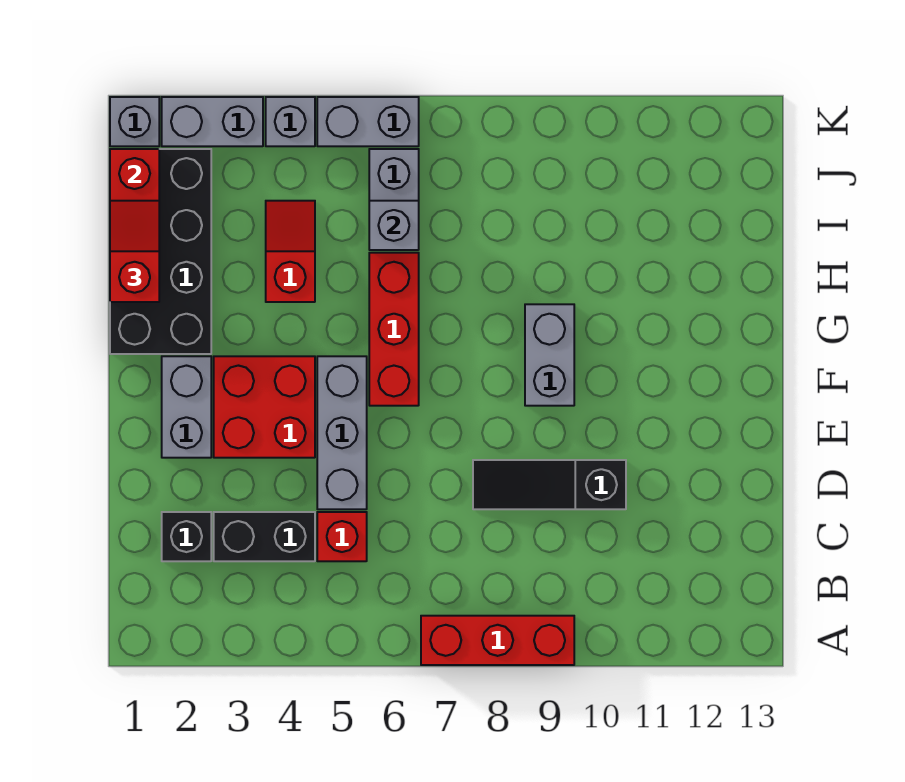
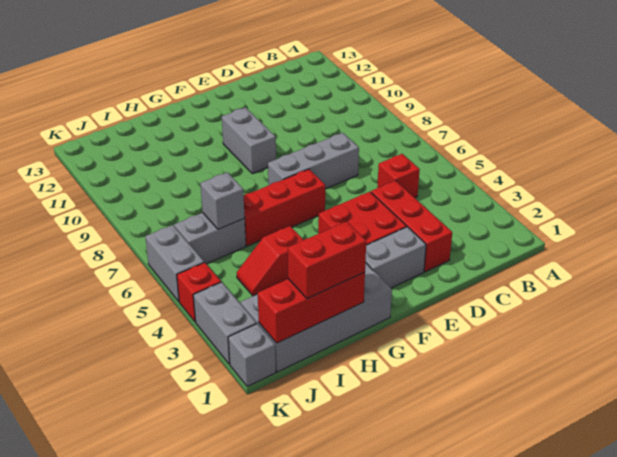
red 1x3 brick [421,616,574,665] -> red 1x3 brick moved to [371,180,452,272]
black 1x1 brick [162,512,211,561] -> none
black 1x2 brick [214,512,315,561] -> none
grey 1x3 brick [317,356,367,509] -> grey 1x3 brick moved to [268,133,359,189]
black 1x3 slope [473,460,626,509] -> none
grey 1x2 brick [525,304,574,406] -> grey 1x2 brick turned to [222,107,276,174]
black 2x4 brick [110,149,211,354] -> grey 2x4 brick [240,262,392,372]
red 1x2 slope [110,201,159,302] -> red 1x2 brick [288,222,366,299]
grey 1x1 brick [266,97,315,146] -> red 1x1 brick [177,262,221,322]

